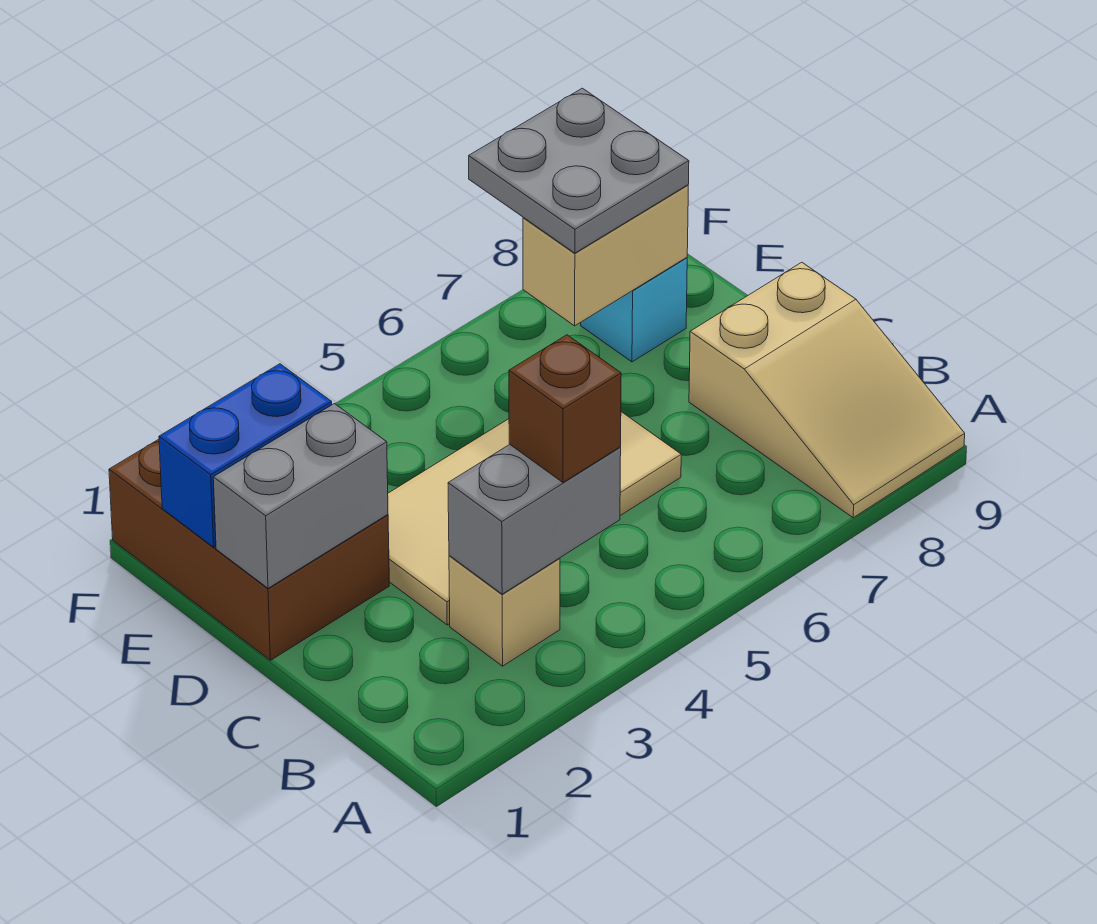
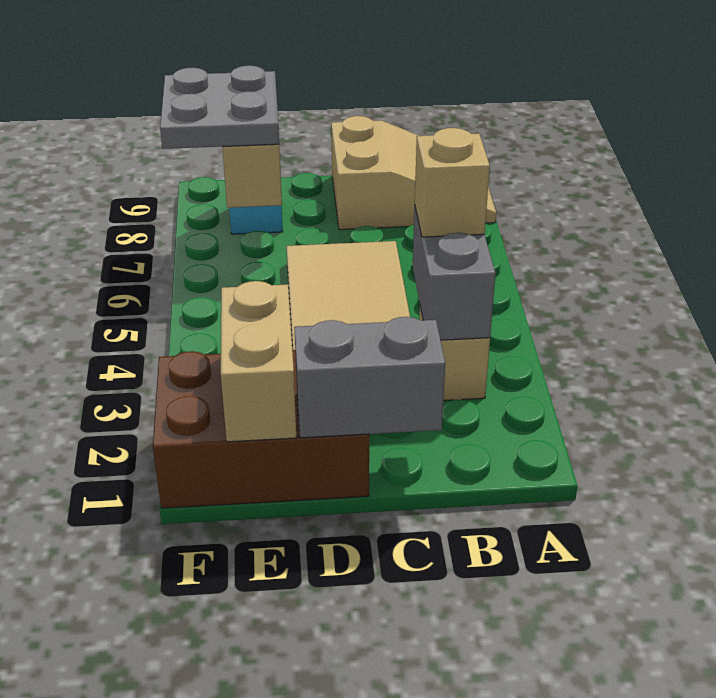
brown 1x1 brick [509,335,621,482] -> tan 1x1 brick [415,128,490,237]
grey 1x2 brick [213,404,388,588] -> grey 1x2 brick turned to [294,317,445,438]
blue 1x2 brick [159,364,332,547] -> tan 1x2 brick [221,281,296,442]

